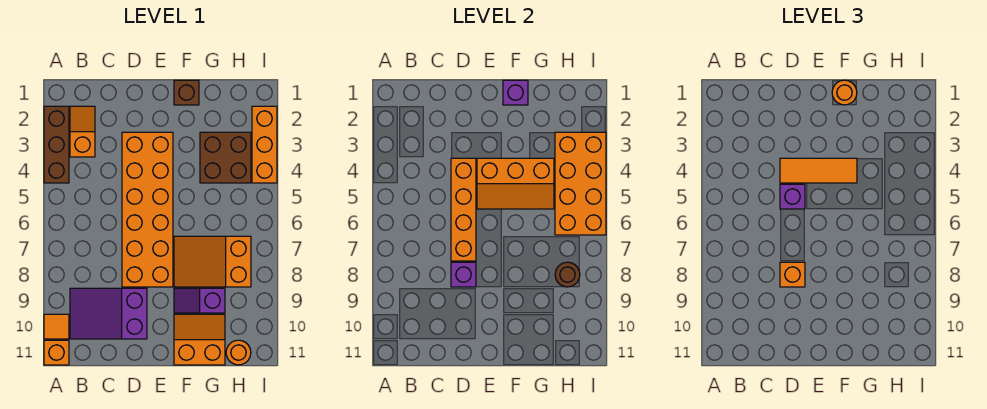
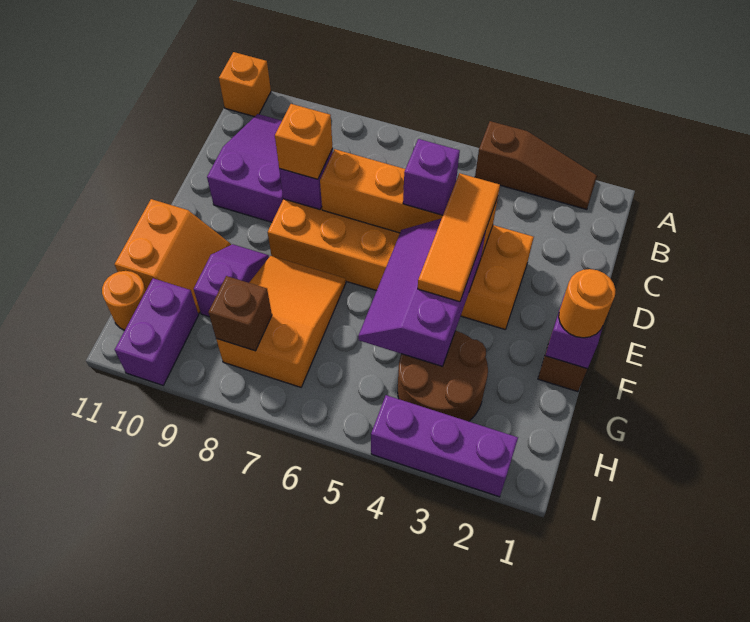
brown 1x3 brick [44,106,69,183] -> brown 1x3 slope [475,121,597,210]
orange 1x1 tile [44,314,69,339] -> none
orange 1x2 slope [70,106,95,157] -> none
orange 2x3 slope [477,158,554,209] -> purple 2x3 slope [358,219,486,366]
brown 2x2 brick [200,132,251,183] -> brown 2x2 round brick [398,331,488,421]
orange 2x4 brick [555,132,606,235] -> none
brown 1x1 round brick [555,262,580,287] -> brown 1x1 brick [208,276,272,351]
none -> purple 1x2 brick [115,278,198,385]
orange 1x3 brick [252,106,277,183] -> purple 1x3 brick [371,395,518,497]

